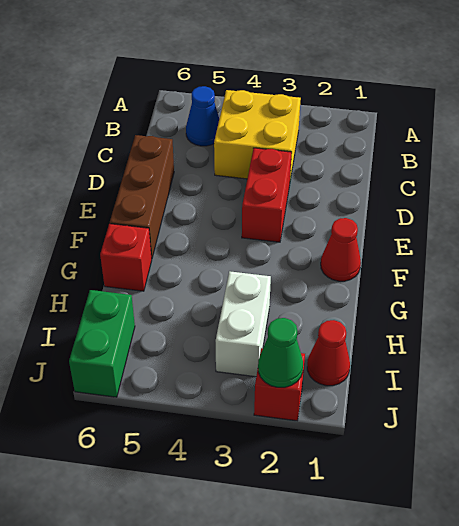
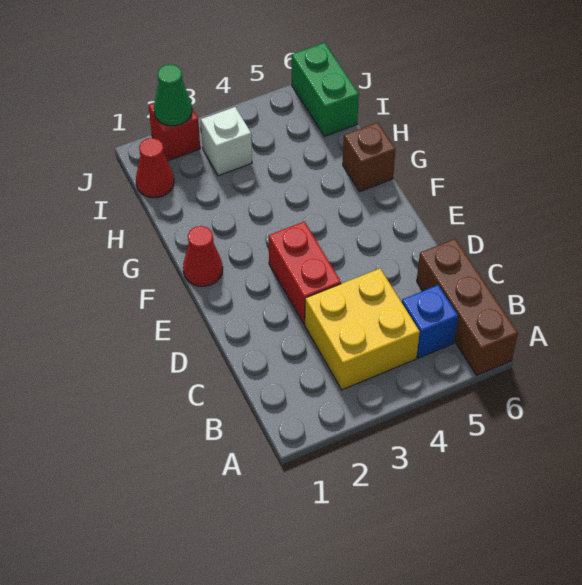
blue 1x1 cone [186,86,219,146] -> blue 1x1 brick [402,285,458,358]
brown 1x3 brick [110,135,174,258] -> brown 1x3 brick moved to [417,239,518,375]
red 1x1 brick [100,224,152,291] -> brown 1x1 brick [343,122,396,191]
white 1x2 brick [216,271,271,377] -> white 1x1 brick [201,107,252,176]

